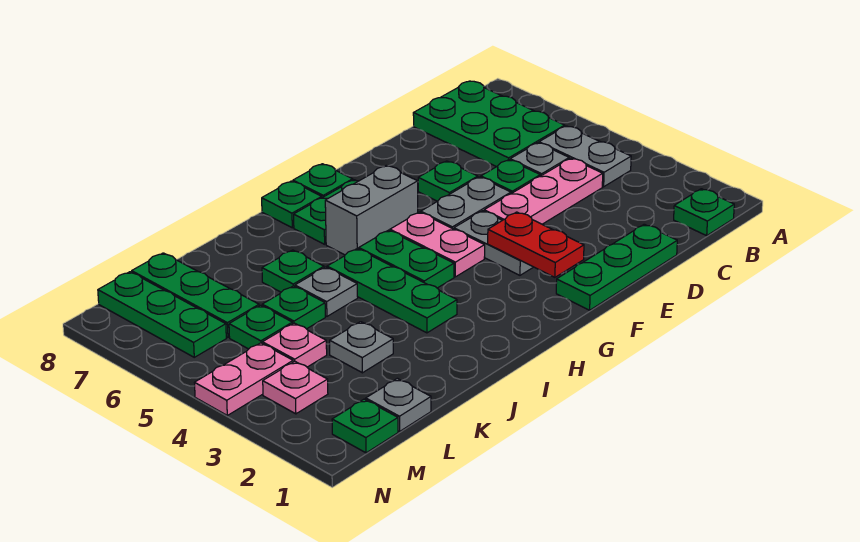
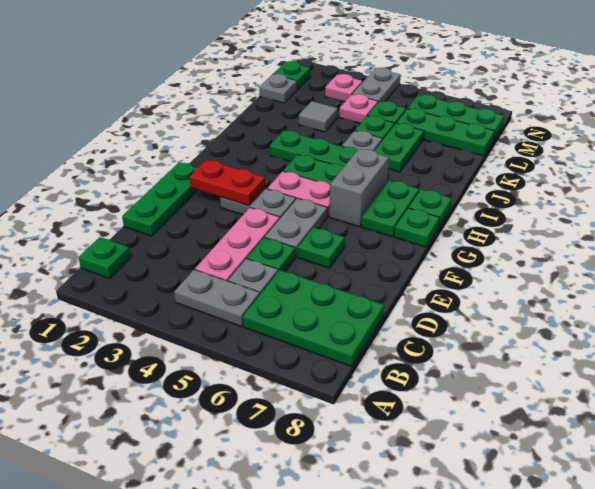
green 1x1 plate [262,250,324,292] -> green 1x2 plate [374,123,424,172]
grey 1x1 plate [330,322,393,373] -> grey 1x1 tile [299,101,338,132]
pink 1x2 plate [195,343,293,415] -> grey 1x2 plate [352,68,401,102]

